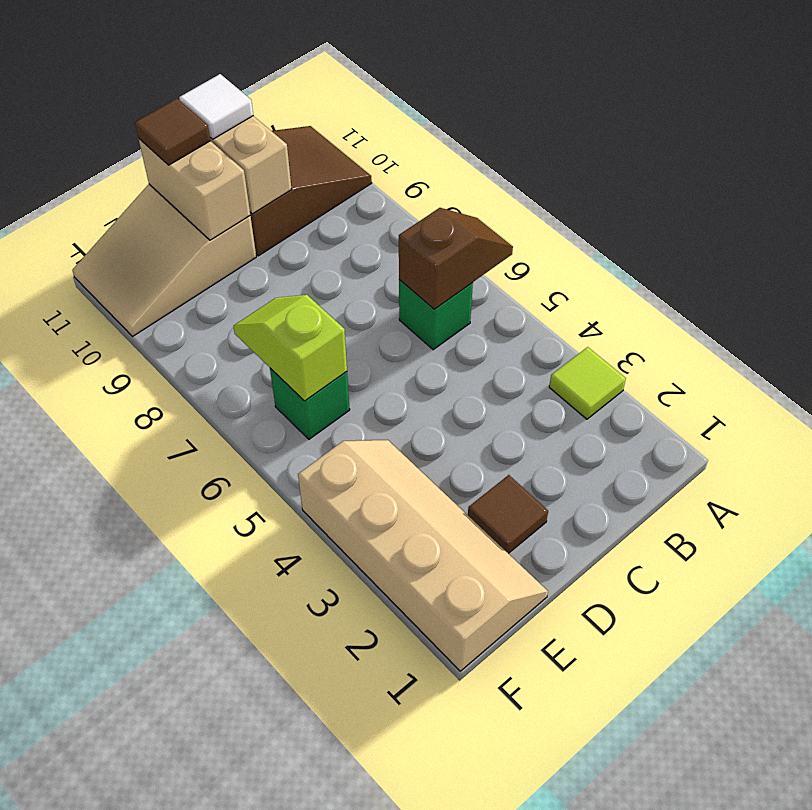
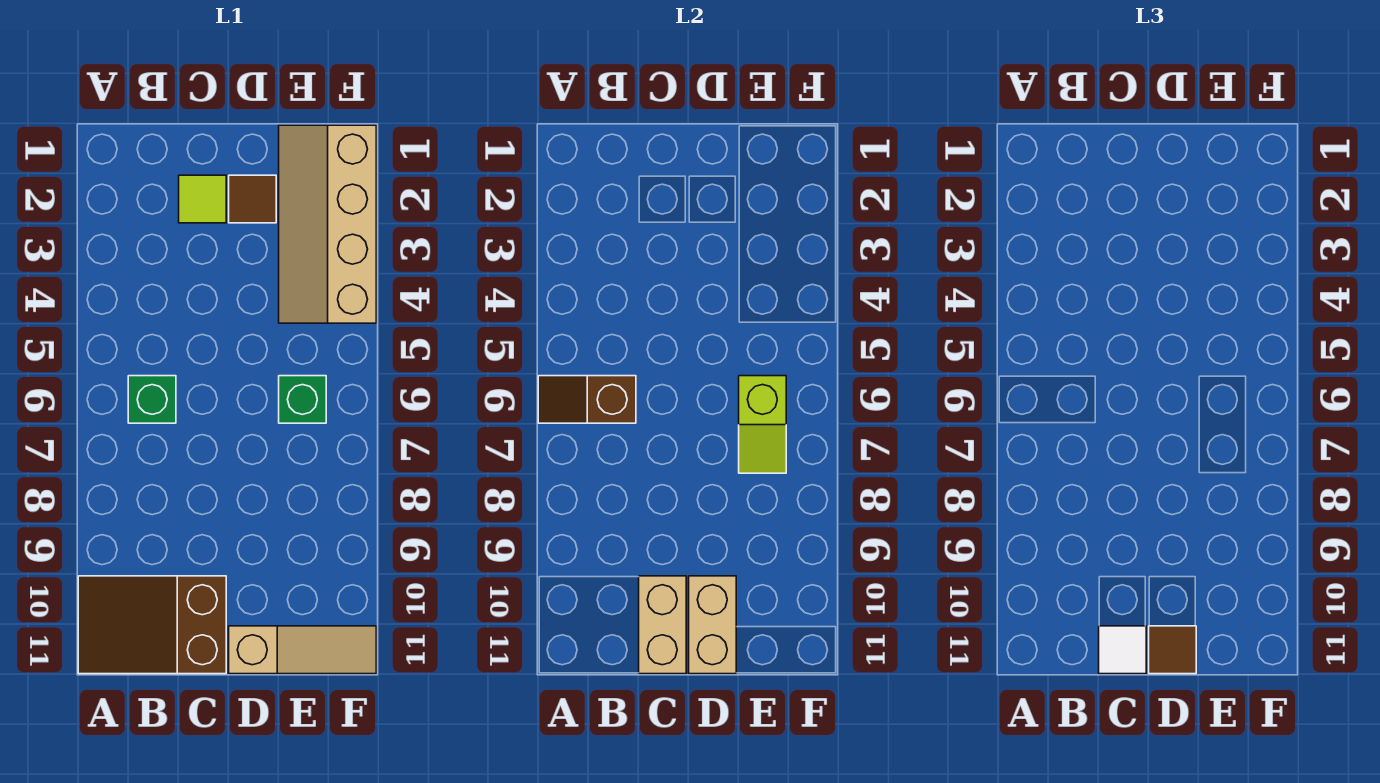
lime 1x1 tile [549,347,626,419] -> lime 1x1 tile moved to [179,175,226,223]
tan 2x3 slope [72,184,256,336] -> tan 1x3 slope [229,626,376,674]

